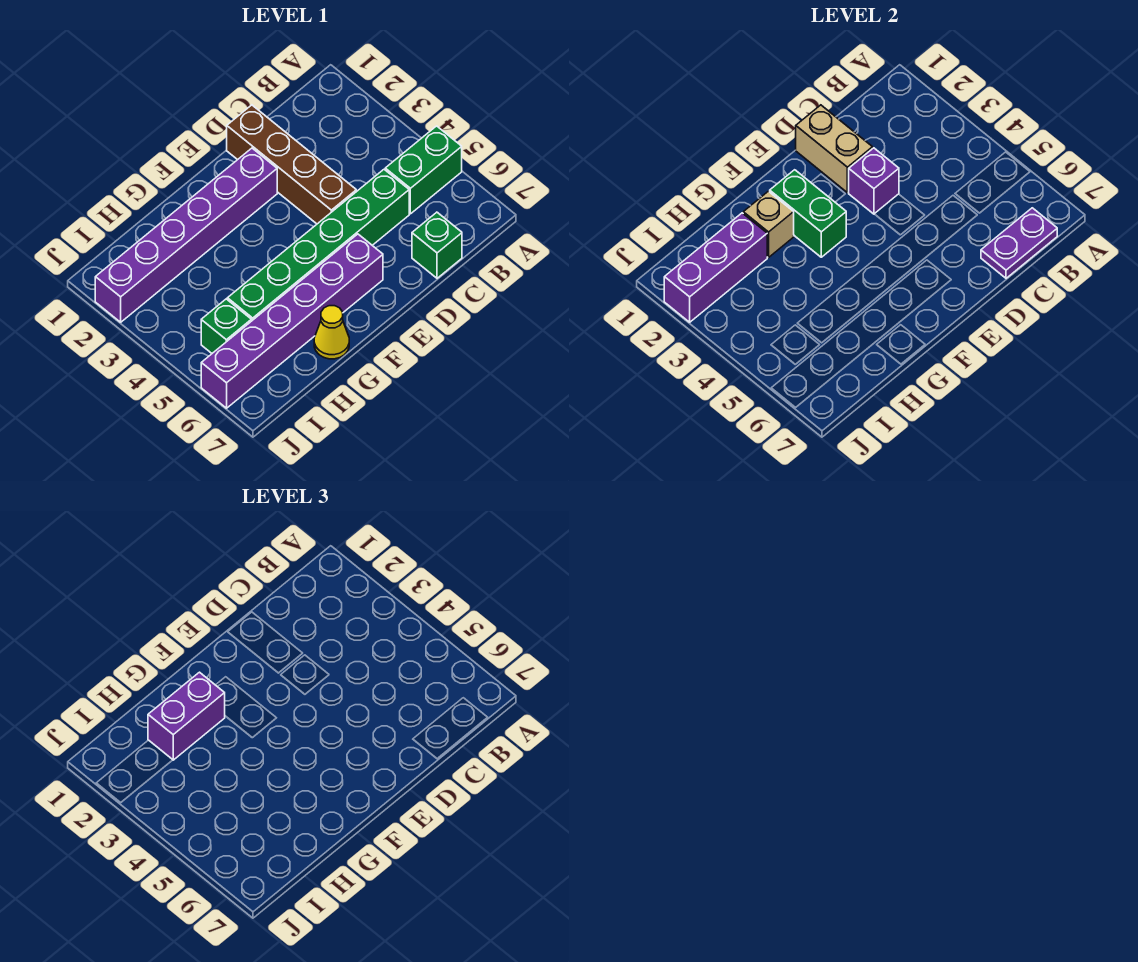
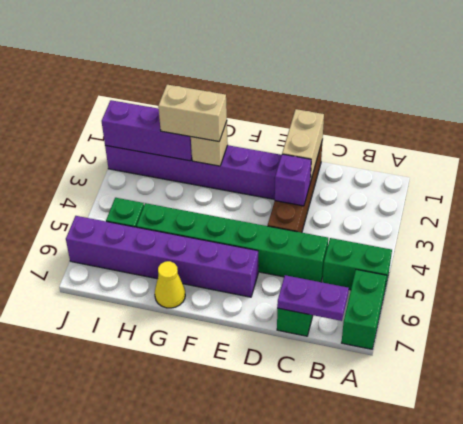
green 1x2 brick [770,170,846,257] -> green 1x2 brick moved to [342,269,387,349]
purple 1x2 brick [148,672,225,760] -> tan 1x2 brick [158,85,227,141]

